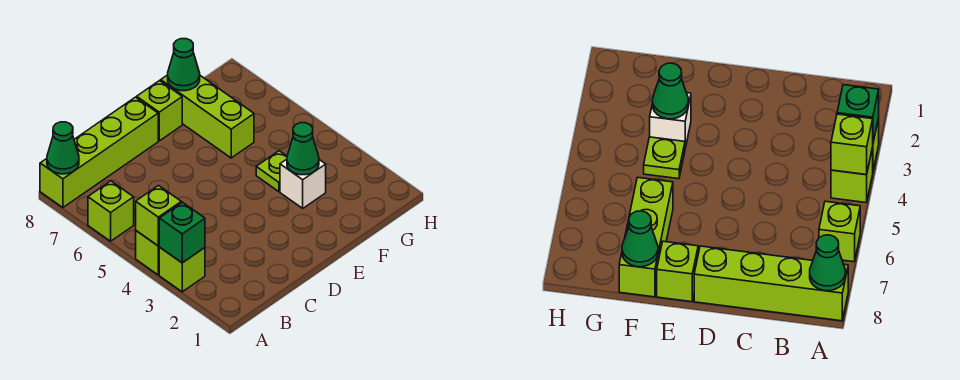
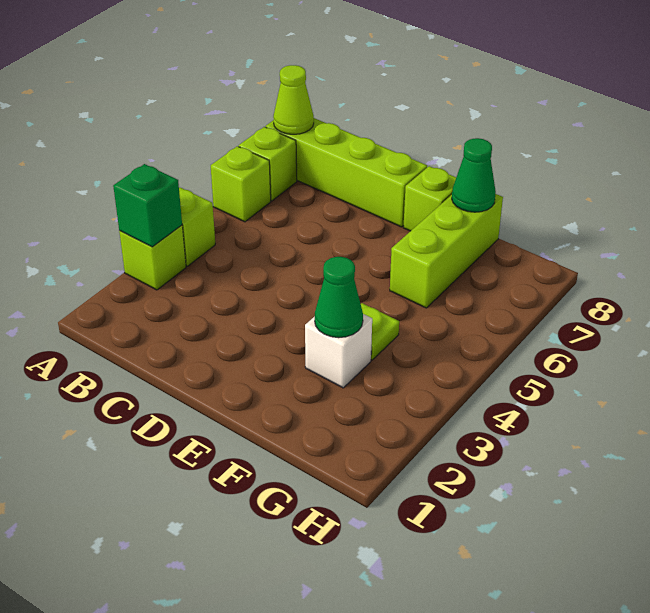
lime 1x1 brick [136,186,181,246] -> lime 1x1 brick moved to [239,127,297,201]
green 1x1 cone [47,122,79,174] -> lime 1x1 cone [273,65,314,134]

